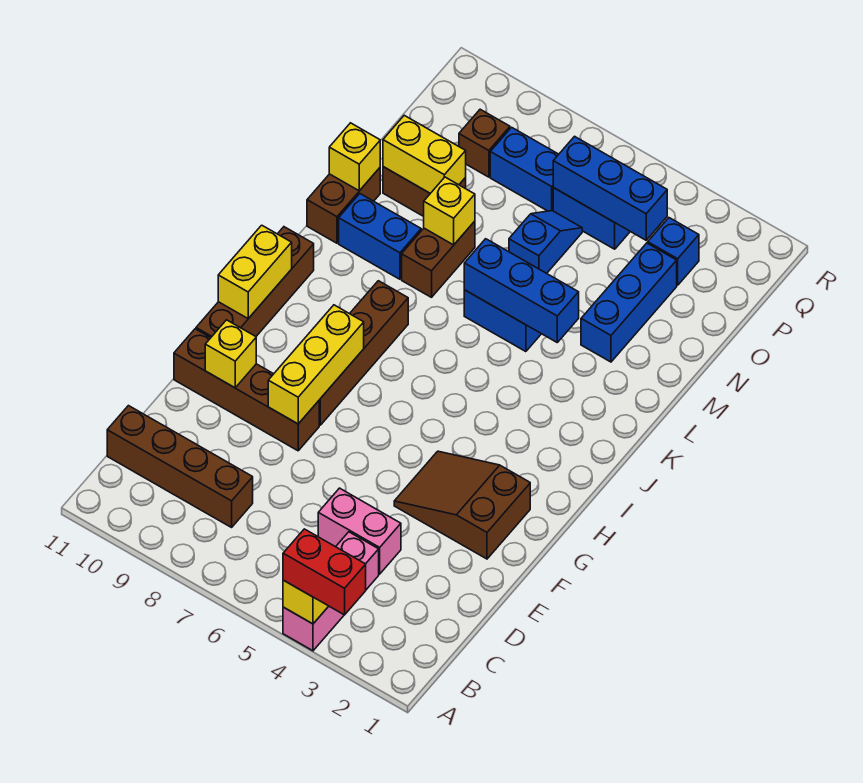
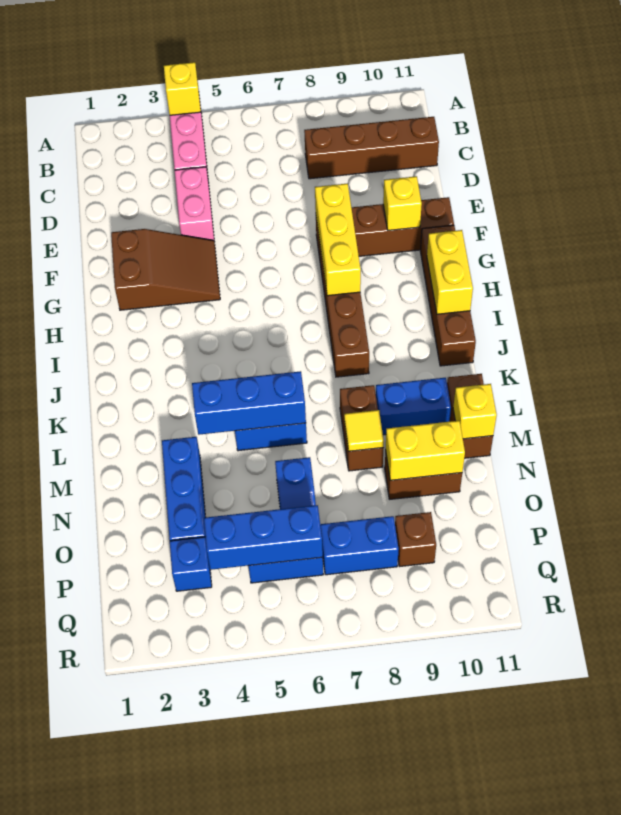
red 1x2 brick [283,529,366,615] -> none
pink 1x2 brick [318,488,401,574] -> pink 1x2 brick turned to [175,167,214,240]
yellow 1x1 brick [424,177,475,245] -> yellow 1x1 tile [344,410,384,451]

